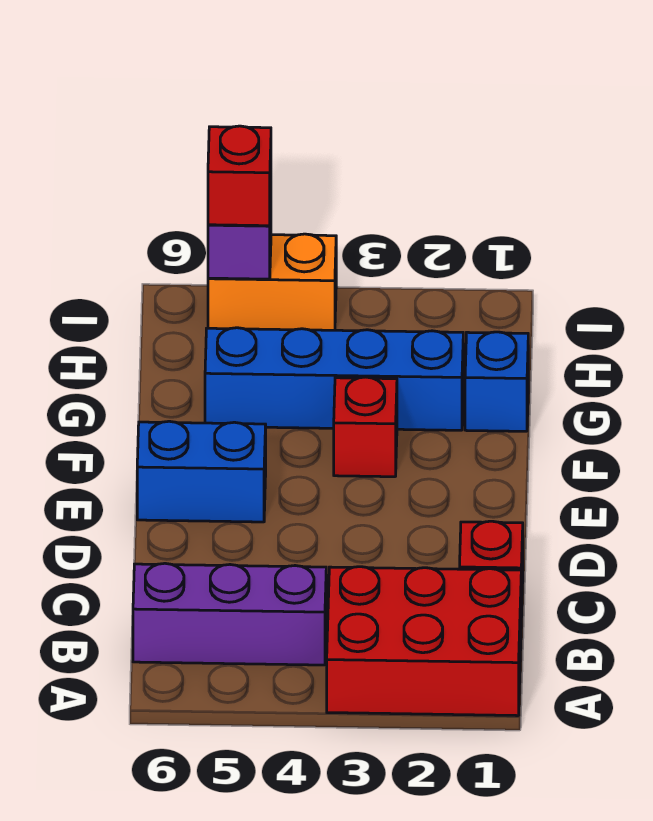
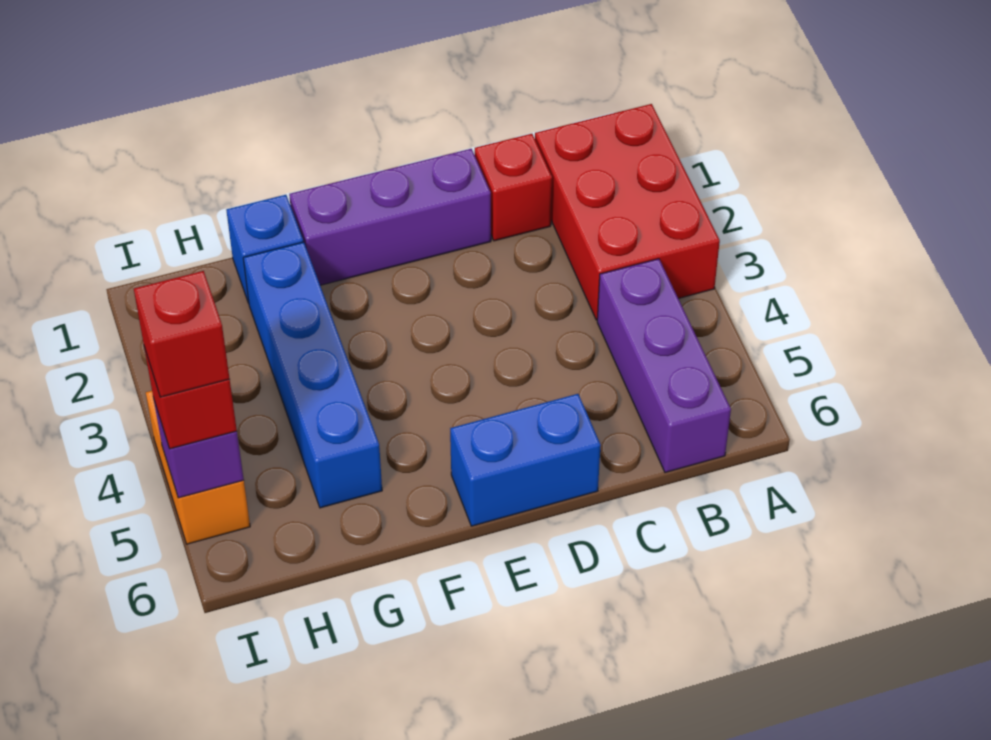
none -> purple 1x3 brick [289,149,491,285]
blue 1x2 brick [137,421,266,522] -> blue 1x2 brick turned to [450,394,601,526]
red 1x1 brick [334,377,397,477] -> red 1x1 brick moved to [134,271,230,397]

